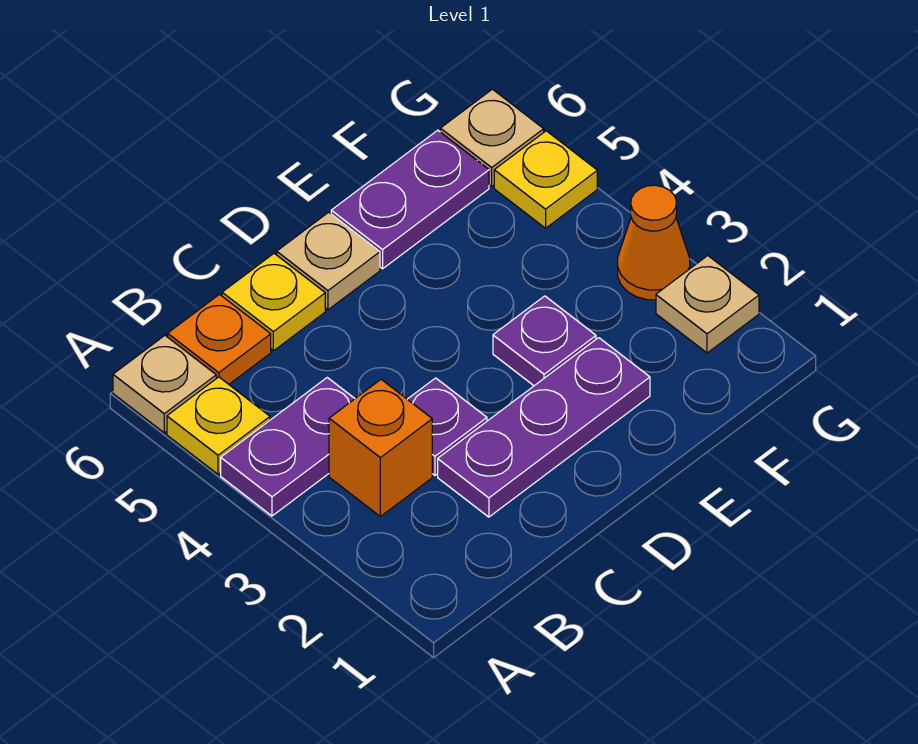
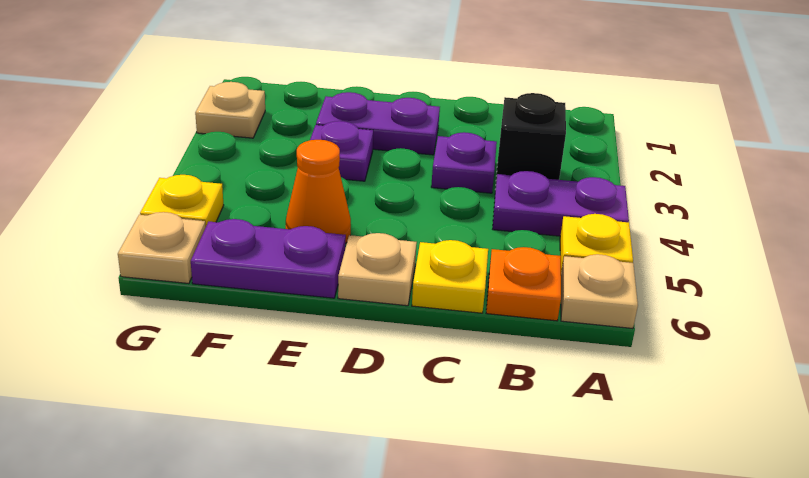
orange 1x1 brick [329,379,432,516] -> black 1x1 brick [495,93,566,190]
purple 1x3 plate [438,338,650,517] -> purple 1x2 plate [316,92,440,155]
orange 1x1 cone [618,185,690,300] -> orange 1x1 cone moved to [286,140,351,244]

